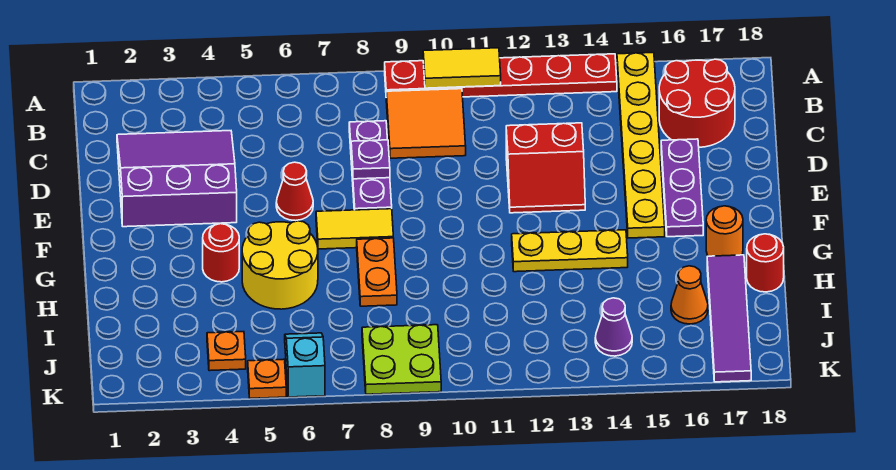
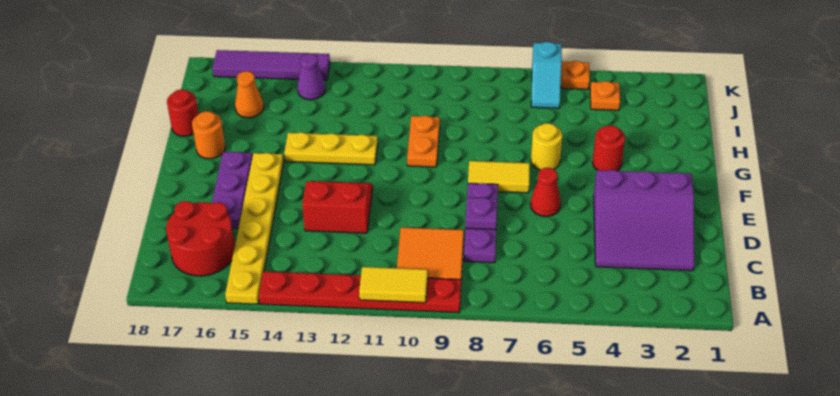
yellow 2x2 round brick [242,221,318,309] -> yellow 1x1 round brick [531,123,562,170]
orange 1x2 plate [357,238,397,306] -> orange 1x2 plate moved to [407,116,440,167]
purple 1x4 tile [707,255,751,382] -> purple 1x4 tile turned to [212,50,330,80]
lime 2x2 plate [362,325,441,394] -> none

